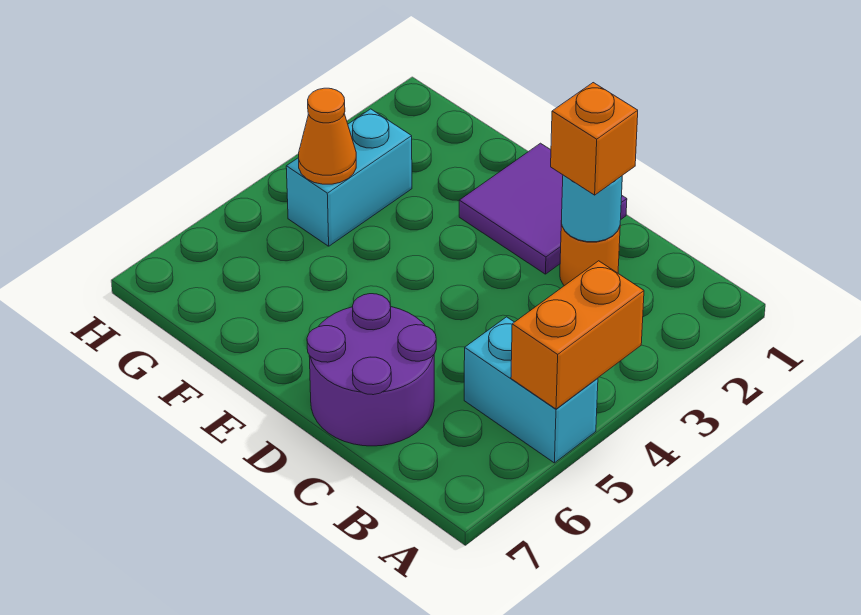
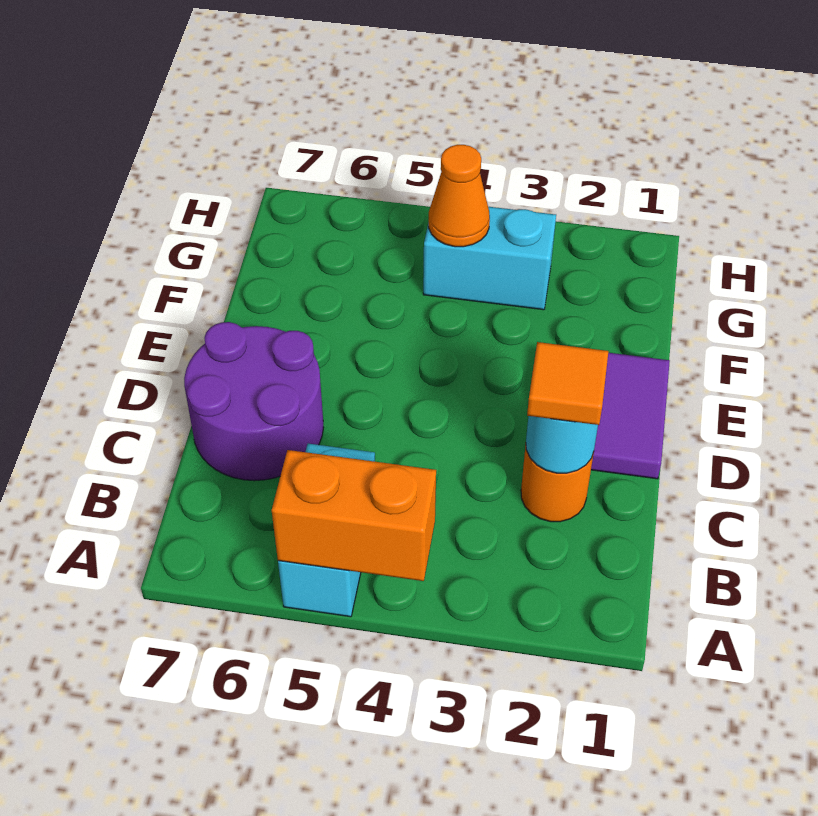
orange 1x1 brick [551,83,638,195] -> orange 1x1 tile [527,342,608,425]

